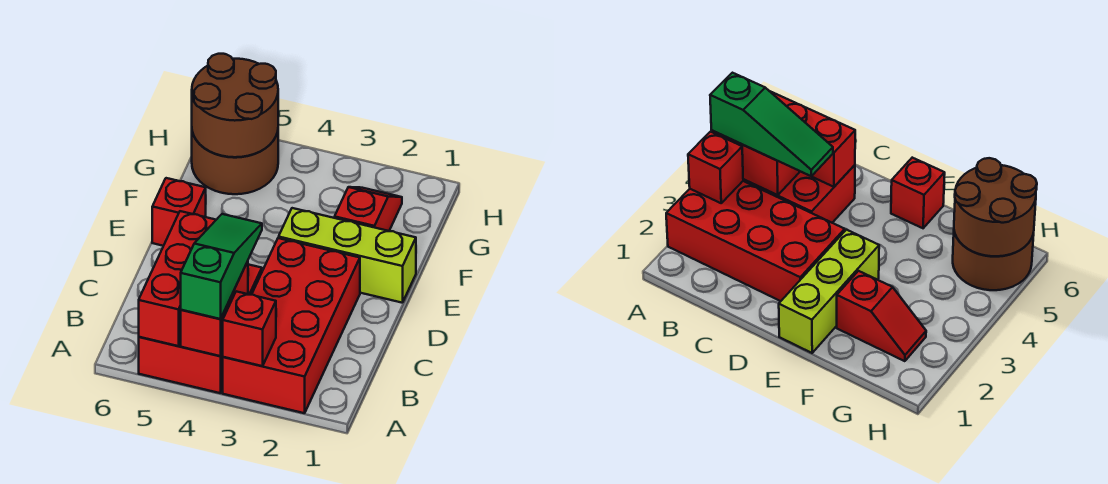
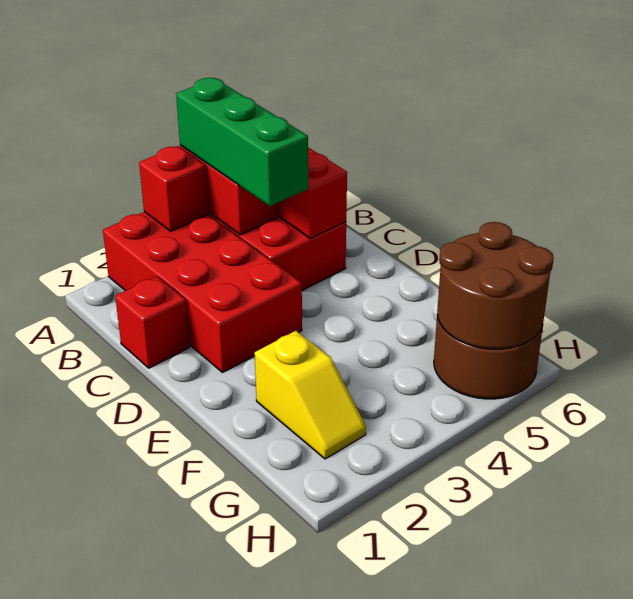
green 1x3 slope [181,214,262,319] -> green 1x3 brick [176,78,308,206]
lime 1x3 brick [279,208,416,303] -> none
red 1x1 brick [152,178,206,246] -> red 1x1 brick moved to [115,276,190,368]
red 1x2 slope [335,187,402,231] -> yellow 1x2 slope [255,331,366,459]

